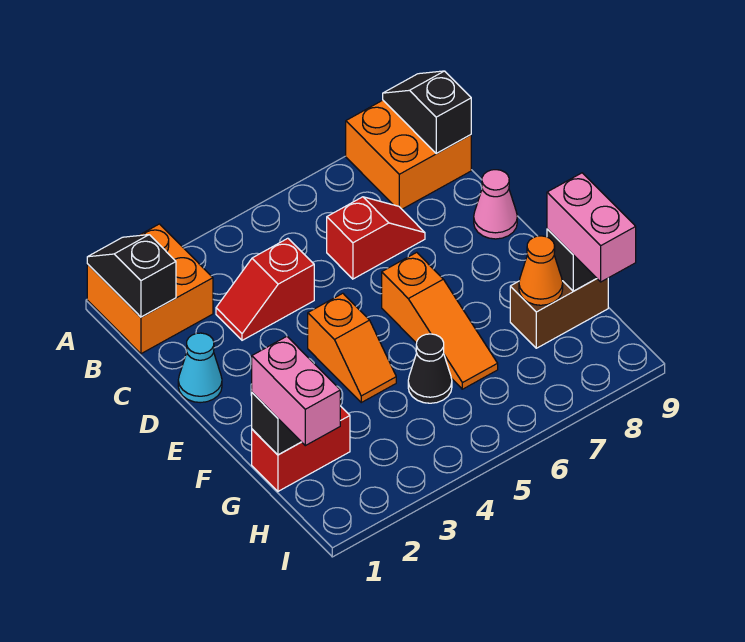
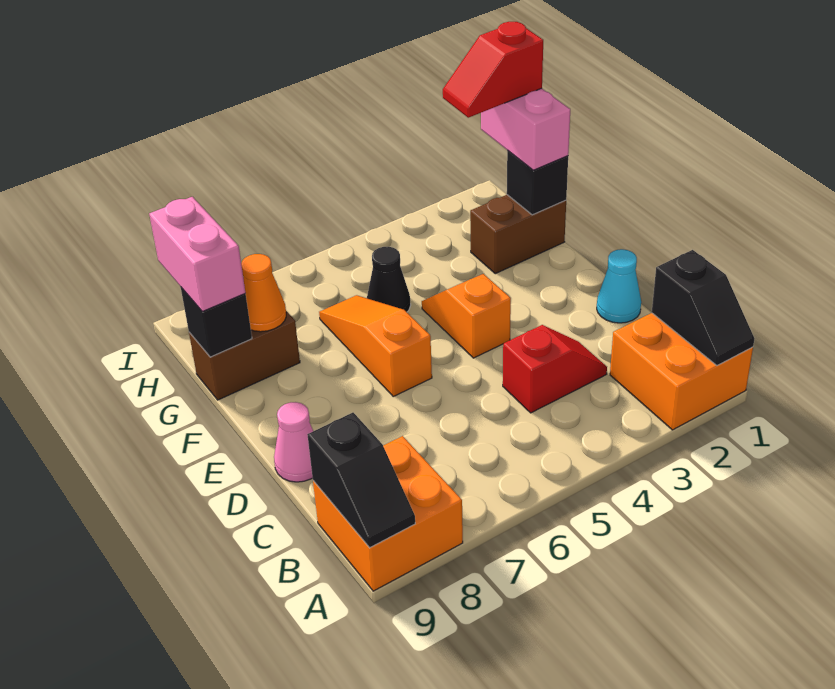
red 1x2 slope [327,197,425,279] -> red 1x2 slope moved to [443,22,543,118]
red 1x2 brick [252,406,350,491] -> brown 1x2 brick [470,195,566,274]

